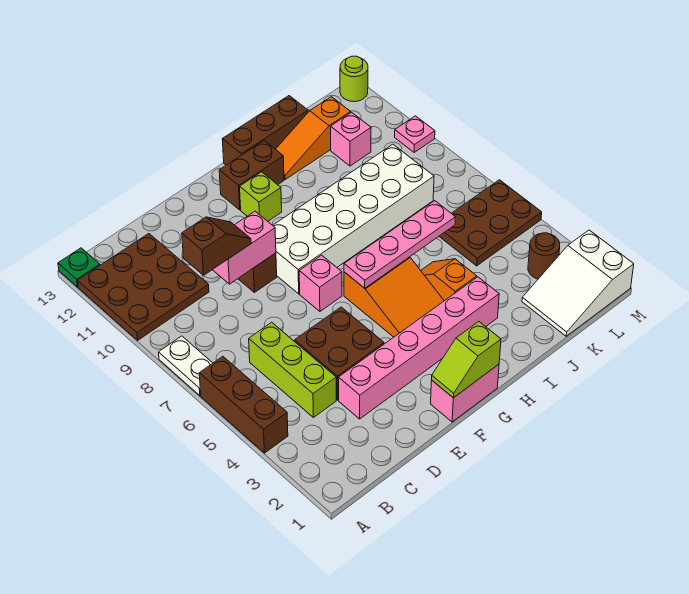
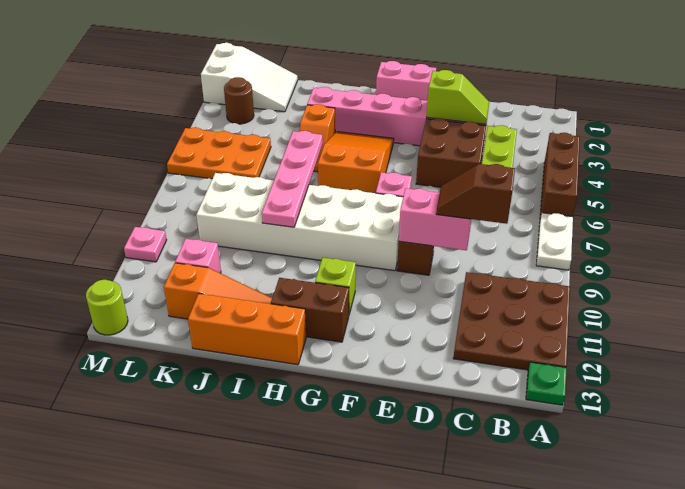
lime 1x2 slope [432,322,501,398] -> lime 1x2 slope moved to [427,70,489,124]
pink 1x4 plate [344,201,456,288] -> pink 1x4 plate turned to [262,131,323,227]
brown 1x3 brick [222,96,308,165] -> orange 1x3 brick [188,294,306,365]
brown 2x3 plate [439,180,542,266] -> orange 2x3 plate [167,128,271,179]

